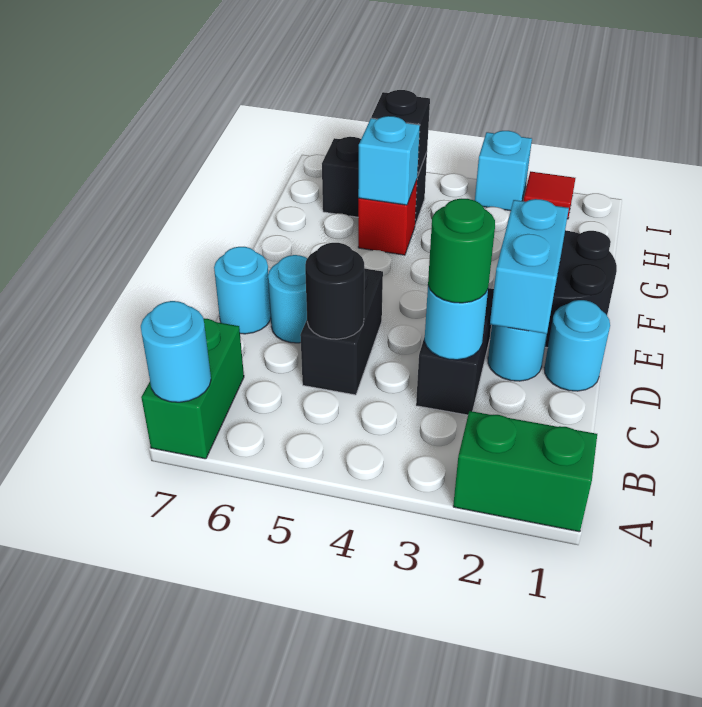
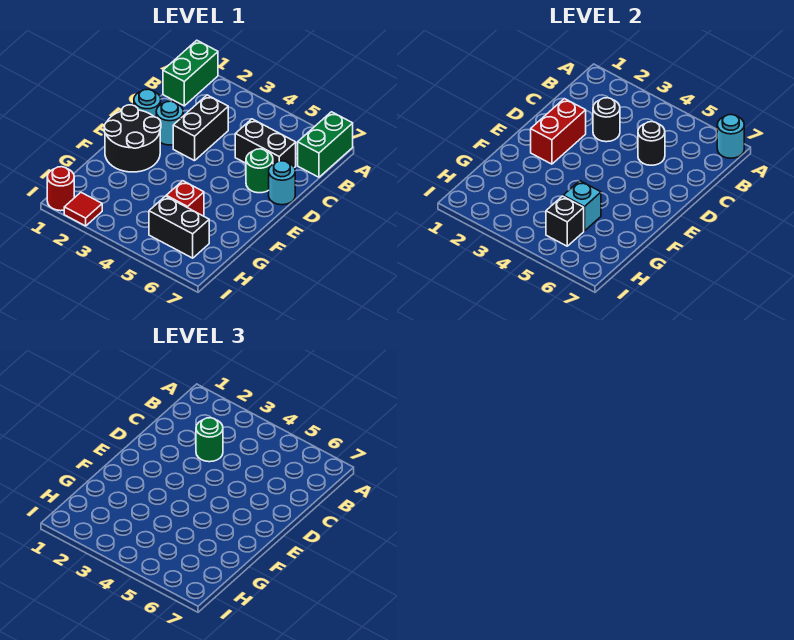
green 1x2 brick [453,411,597,532] -> green 1x2 brick turned to [163,40,218,106]
cyan 1x1 round brick [424,286,488,360] -> black 1x1 round brick [593,98,620,142]
black 1x2 brick [300,269,383,395] -> black 1x2 brick turned to [235,119,296,168]
cyan 1x2 brick [490,199,569,334] -> red 1x2 brick [531,99,586,164]
cyan 1x1 round brick [268,255,307,343] -> green 1x1 round brick [246,149,273,193]
none -> red 1x1 round brick [47,167,74,211]
cyan 1x1 brick [475,131,532,211] -> none

